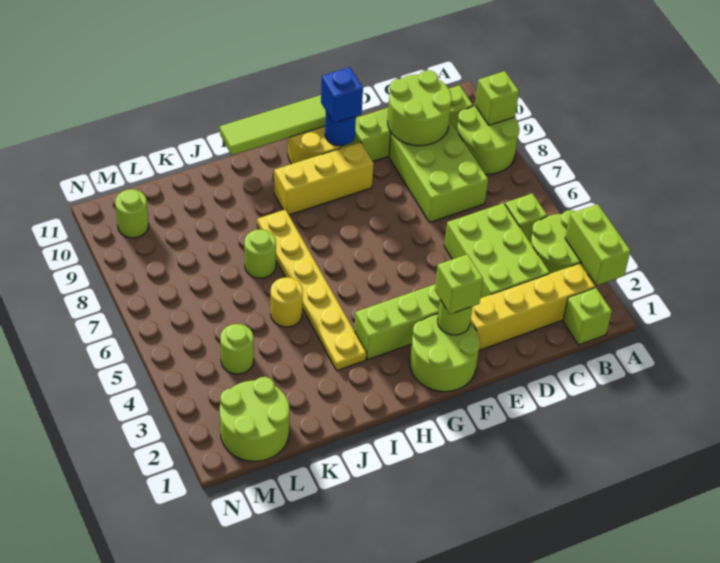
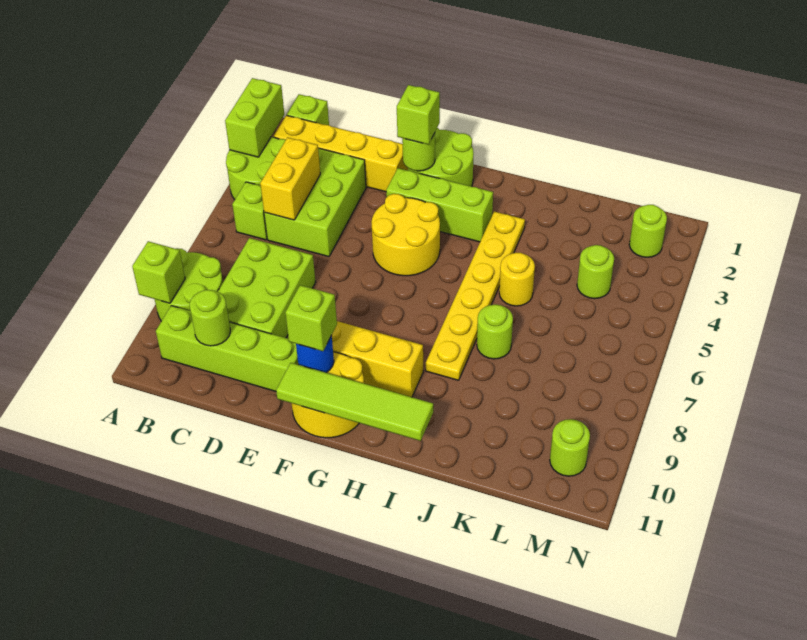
none -> yellow 1x2 brick [260,137,320,220]
lime 2x2 round brick [388,70,452,146] -> lime 1x1 round brick [190,290,230,346]
none -> yellow 2x2 round brick [371,194,440,276]
blue 1x1 brick [321,67,363,123] -> lime 1x1 brick [285,285,337,351]
lime 2x2 round brick [220,377,289,461] -> lime 1x1 round brick [629,205,667,257]

